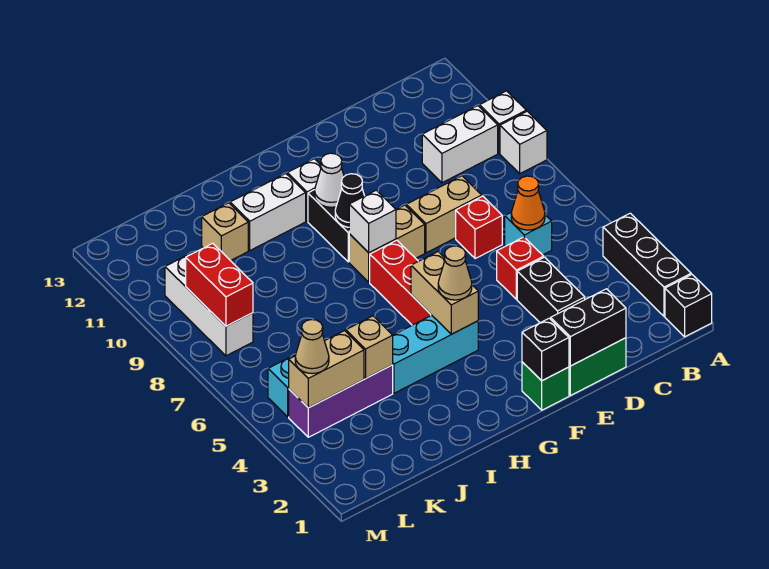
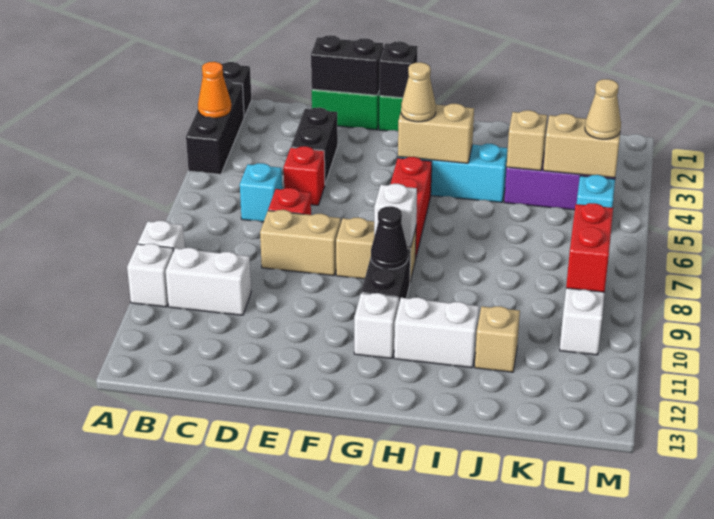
orange 1x1 cone [511,176,545,230] -> orange 1x1 cone moved to [198,62,231,118]
tan 1x2 brick [411,252,478,334] -> tan 1x2 brick turned to [398,104,474,163]
white 1x1 cone [315,153,344,207] -> none

